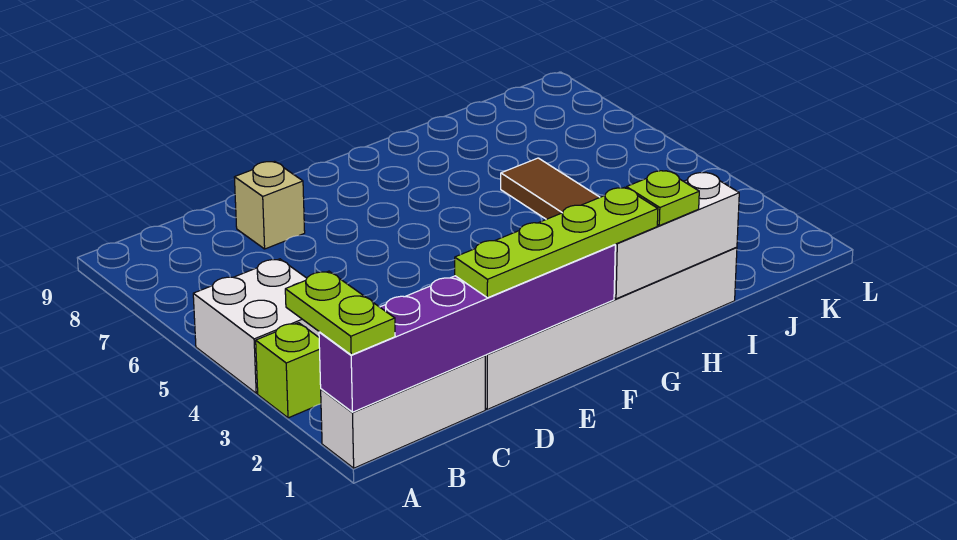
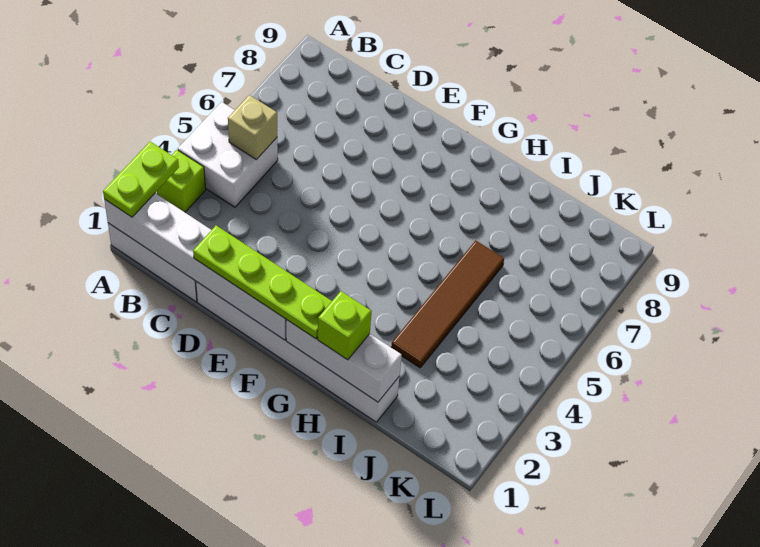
purple 1x6 brick [319,245,615,412] -> white 1x6 brick [104,193,286,340]
tan 1x1 brick [234,162,305,249] -> tan 1x1 brick moved to [228,95,277,160]
lime 1x1 plate [626,171,699,226] -> lime 1x1 brick [318,291,372,360]

